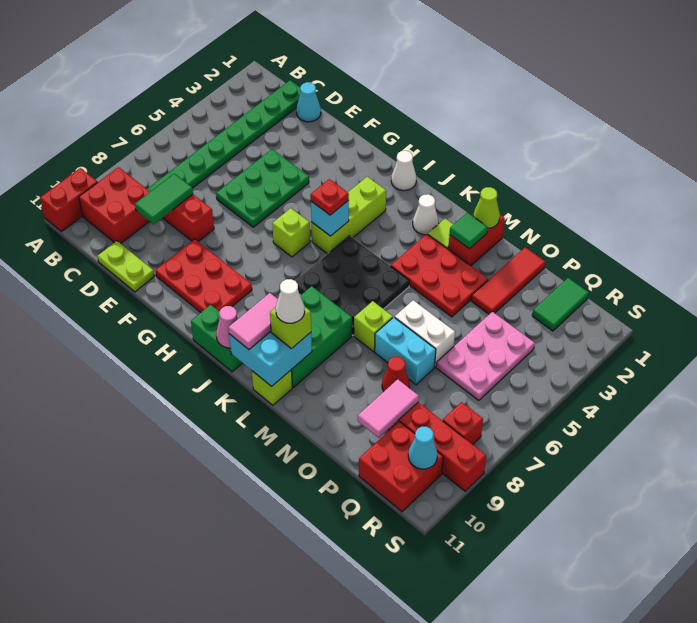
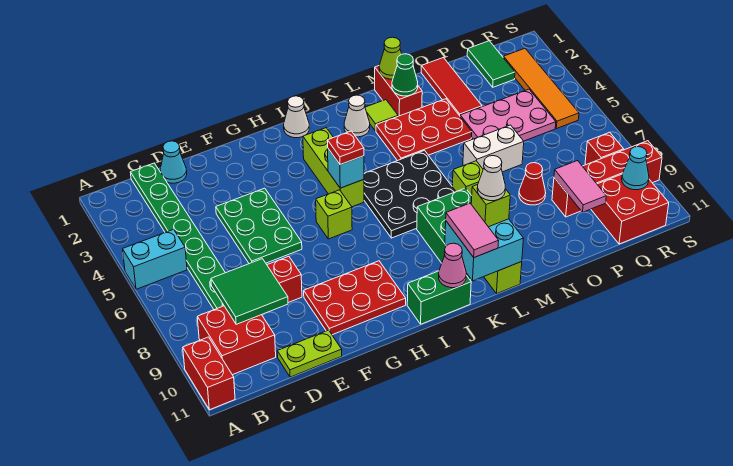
green 1x2 tile [135,174,193,224] -> green 2x2 tile [211,259,288,324]
green 1x1 tile [450,213,488,249] -> green 1x1 cone [392,54,418,96]
cyan 1x2 brick [375,317,436,385] -> cyan 1x2 brick moved to [123,229,187,289]
pink 2x3 plate [436,312,535,401] -> pink 2x3 plate turned to [460,89,556,141]
none -> orange 1x4 tile [503,49,579,129]

